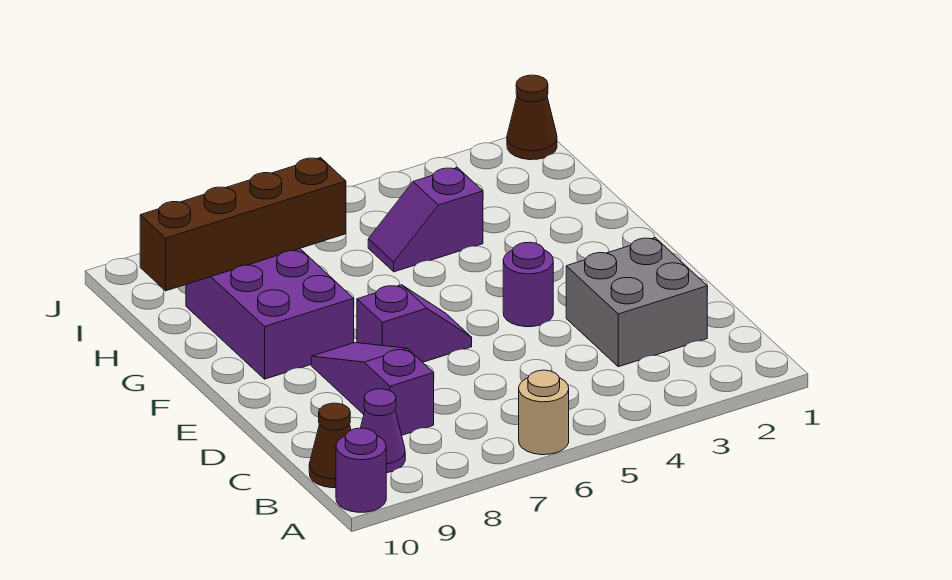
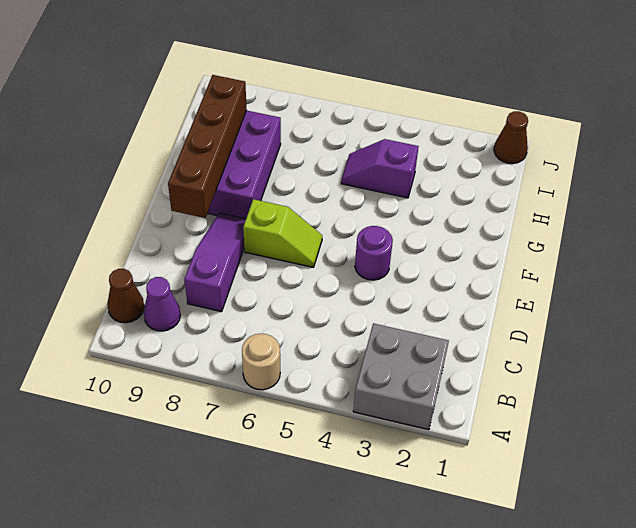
purple 1x1 round brick [336,428,386,512] -> none
grey 2x2 brick [566,238,707,367] -> grey 2x2 brick moved to [353,323,449,430]
purple 1x2 slope [357,285,472,362] -> lime 1x2 slope [243,199,322,267]
brown 1x4 brick [140,158,346,291] -> brown 1x4 brick turned to [168,75,247,218]

